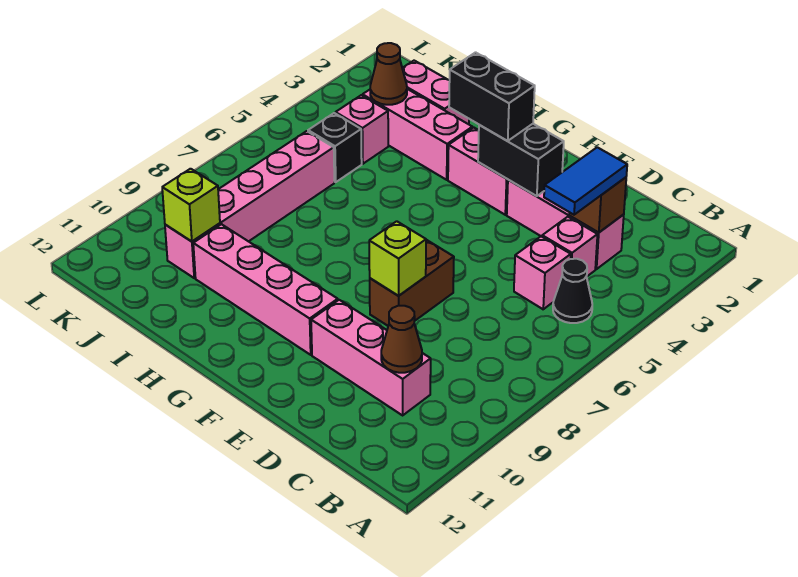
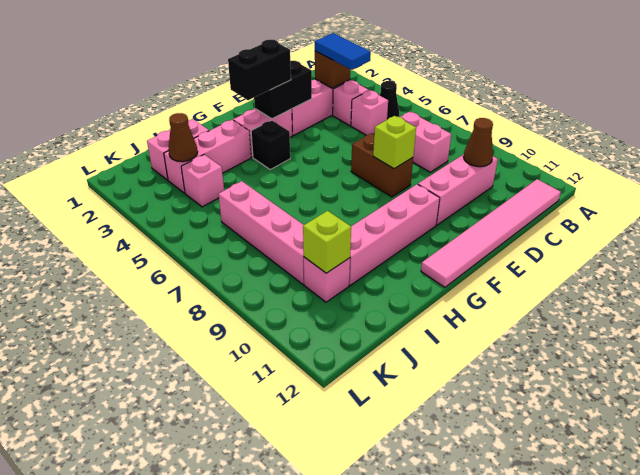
none -> pink 1x6 tile [421,179,561,287]
none -> pink 1x2 brick [401,112,451,172]
black 1x1 brick [308,113,362,182] -> black 1x1 brick moved to [251,120,290,169]

